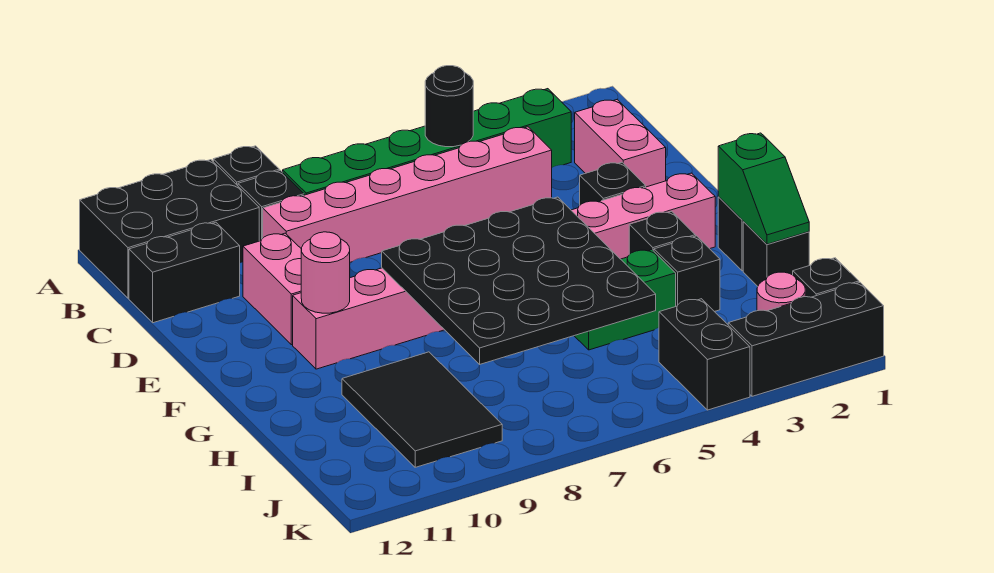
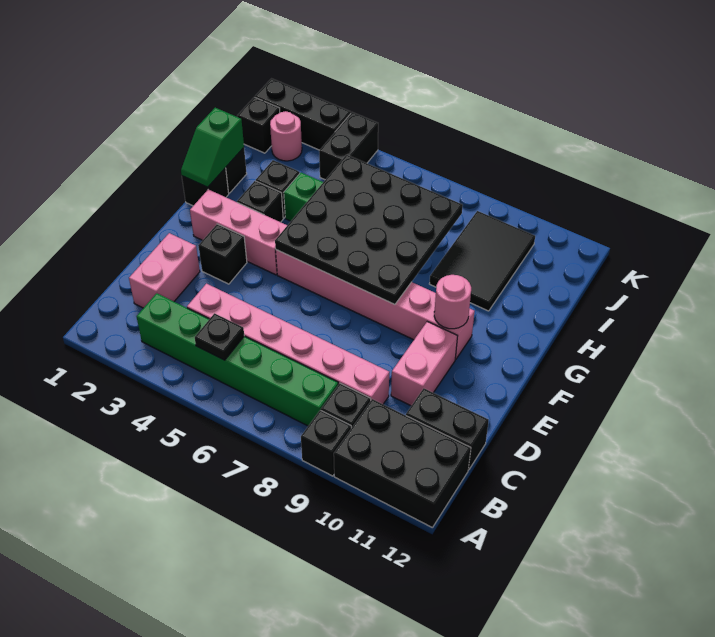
black 1x1 round brick [425,66,473,147] -> black 1x1 plate [195,313,244,360]
green 1x2 slope [718,133,809,244] -> green 1x2 slope turned to [181,108,244,187]

